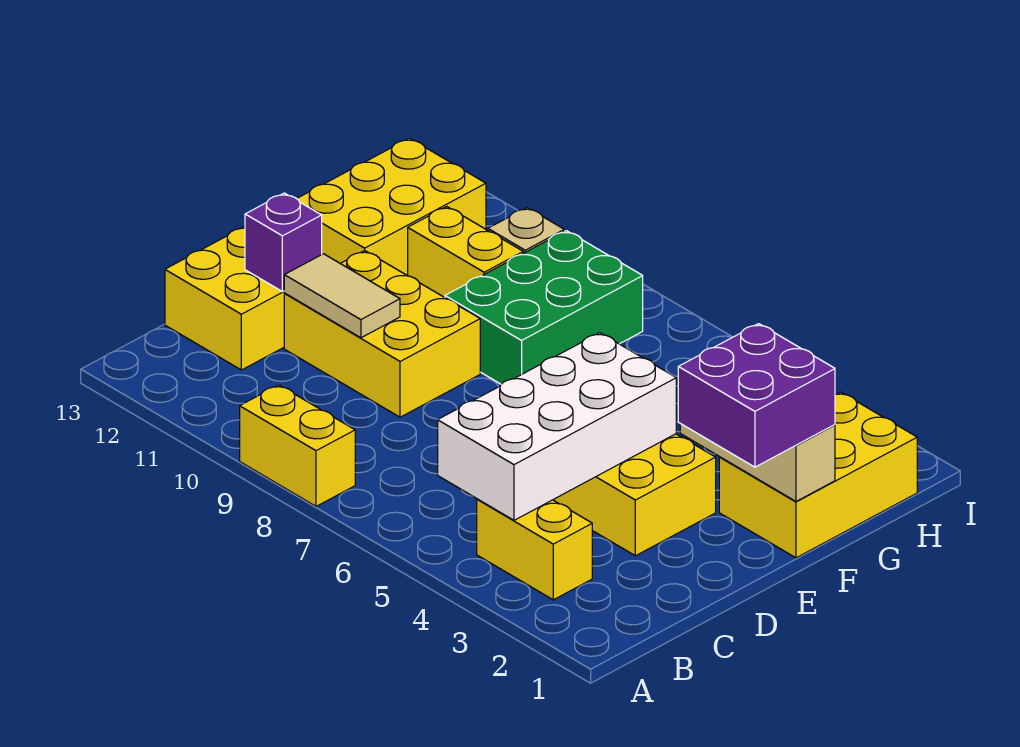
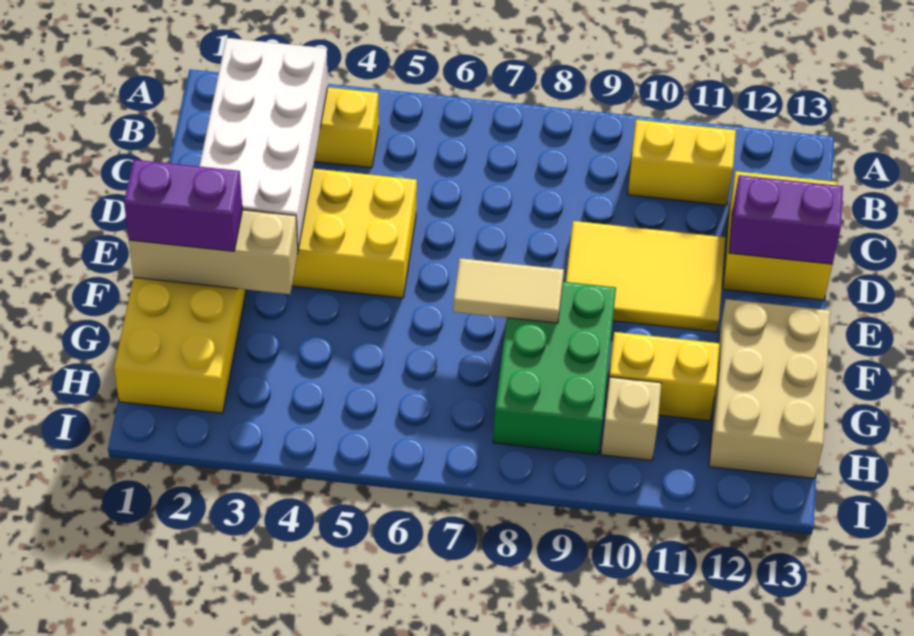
yellow 1x2 brick [240,385,355,506] -> yellow 1x2 brick moved to [628,120,736,205]
white 2x4 brick [438,333,676,520] -> white 2x4 brick moved to [199,38,328,249]
yellow 2x3 brick [284,250,480,417] -> yellow 2x3 tile [566,221,725,332]
tan 1x2 tile [284,254,400,338] -> tan 1x2 tile moved to [453,258,564,323]
purple 1x1 brick [245,193,322,292] -> purple 1x2 brick [729,175,843,264]
purple 2x2 brick [678,324,835,467] -> purple 1x2 brick [124,160,243,251]
yellow 2x3 brick [297,138,486,276] -> tan 2x3 brick [709,299,830,478]

